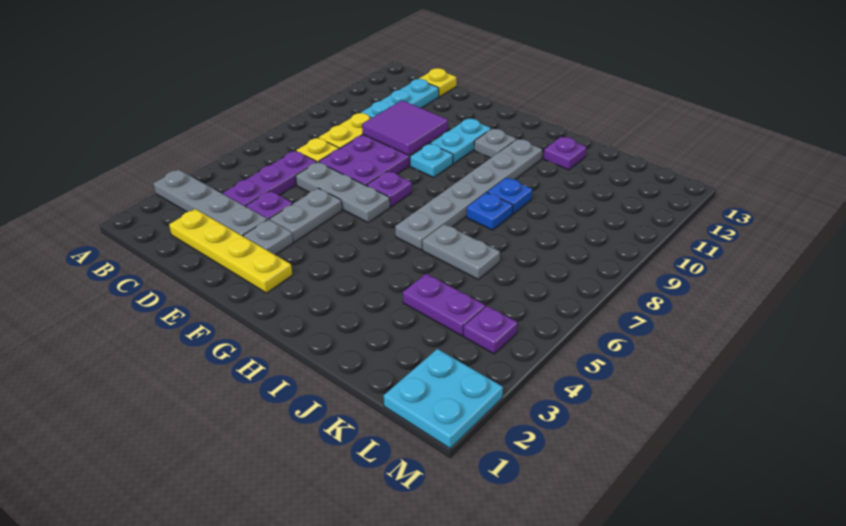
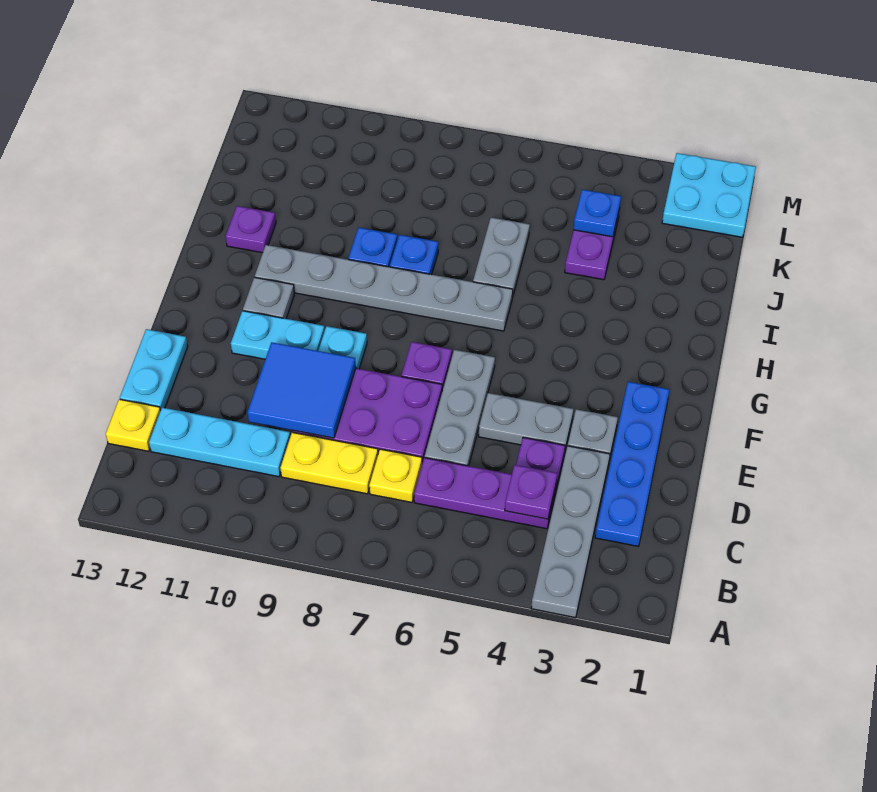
yellow 1x4 plate [169,209,292,293] -> blue 1x4 plate [595,382,669,546]
purple 2x2 tile [362,100,448,155] -> blue 2x2 tile [248,342,356,438]
none -> cyan 1x2 plate [120,329,188,410]
none -> blue 1x1 plate [574,190,621,237]
purple 1x1 plate [464,306,518,354] -> purple 1x1 plate moved to [505,465,557,519]

